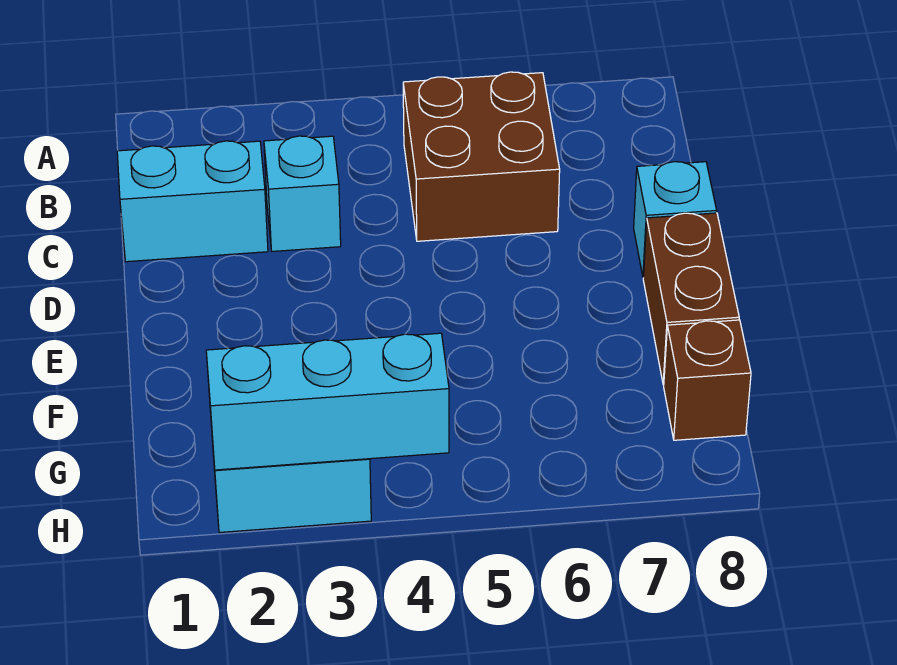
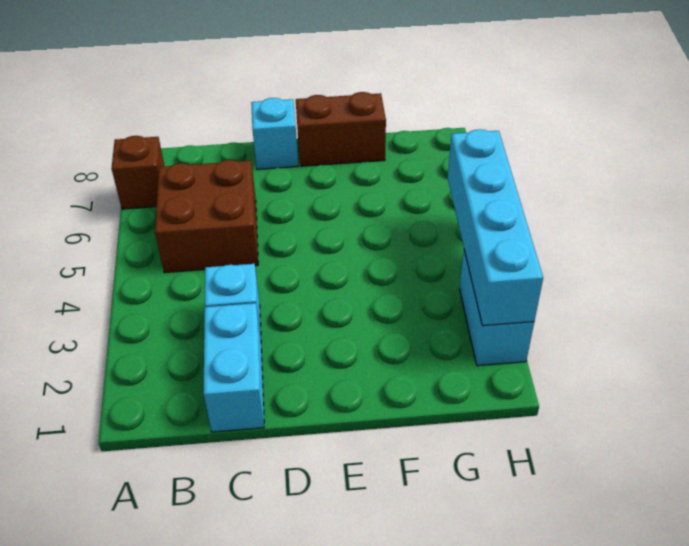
brown 1x1 brick [664,320,751,440] -> brown 1x1 brick moved to [111,136,164,209]
cyan 1x3 brick [206,333,449,470] -> cyan 1x4 brick [448,129,543,326]

